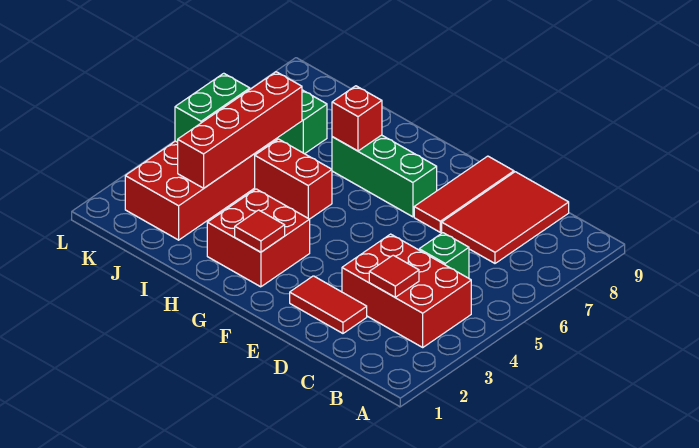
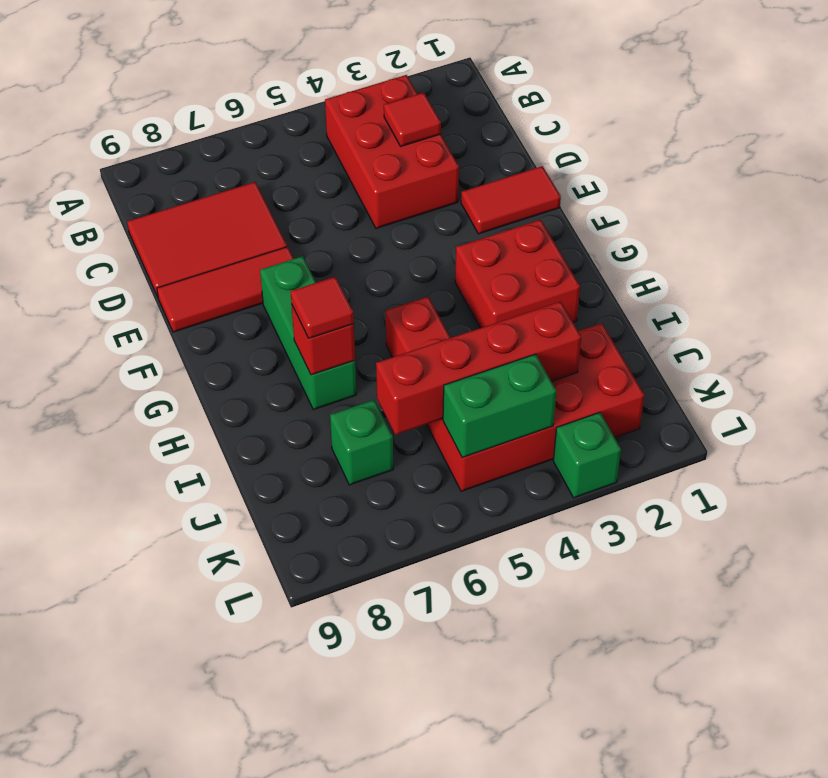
green 1x1 brick [419,233,469,278] -> green 1x1 brick moved to [553,413,621,498]
red 1x2 tile [290,276,367,333] -> red 1x2 tile turned to [461,166,561,234]
red 1x1 tile [235,210,285,252] -> red 1x1 tile moved to [291,277,354,338]

